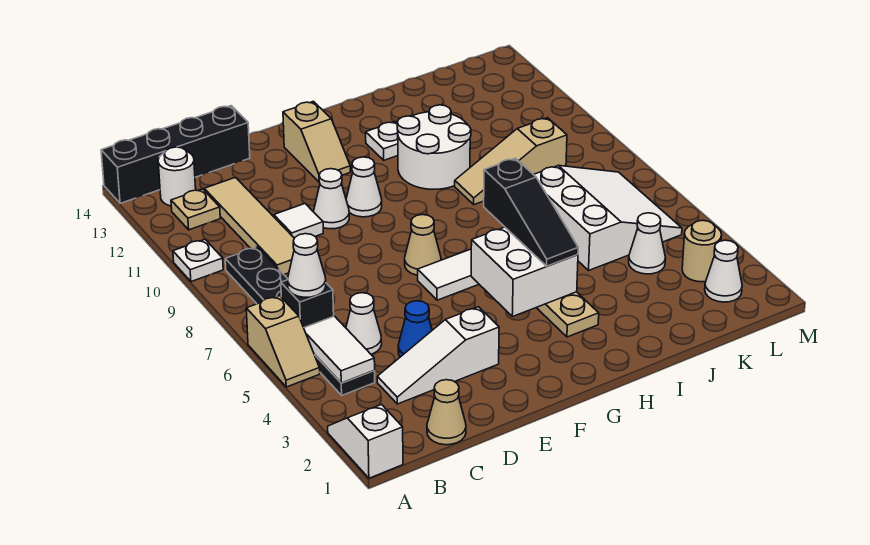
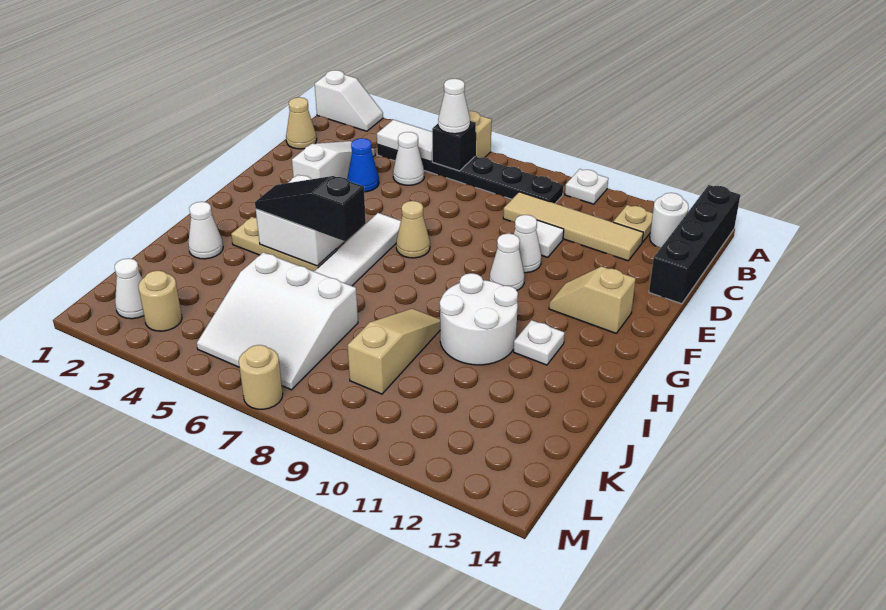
white 1x1 cone [629,213,666,274] -> white 1x1 cone moved to [188,202,223,259]
none -> tan 1x1 round brick [239,345,283,409]

